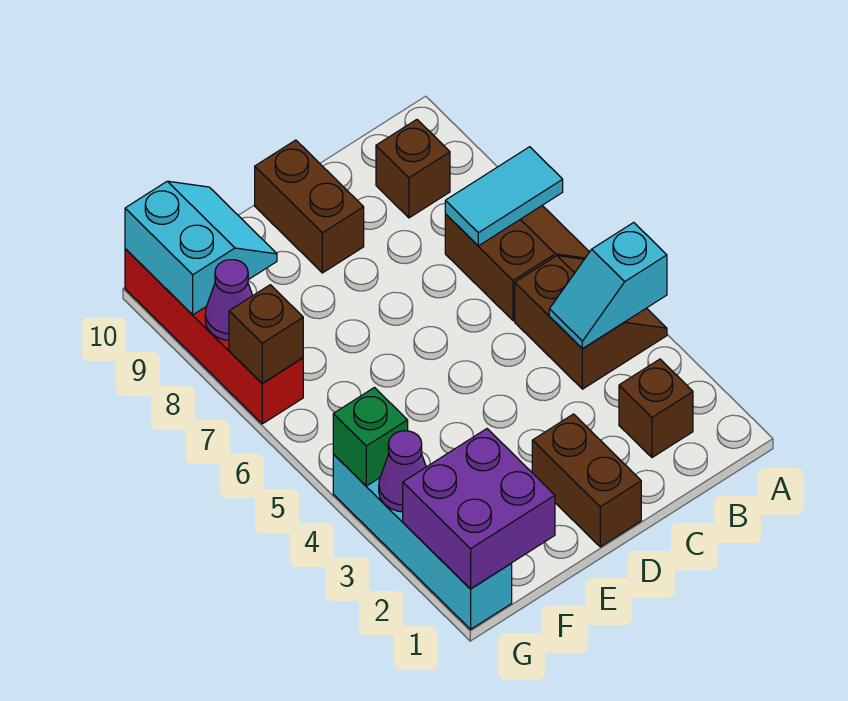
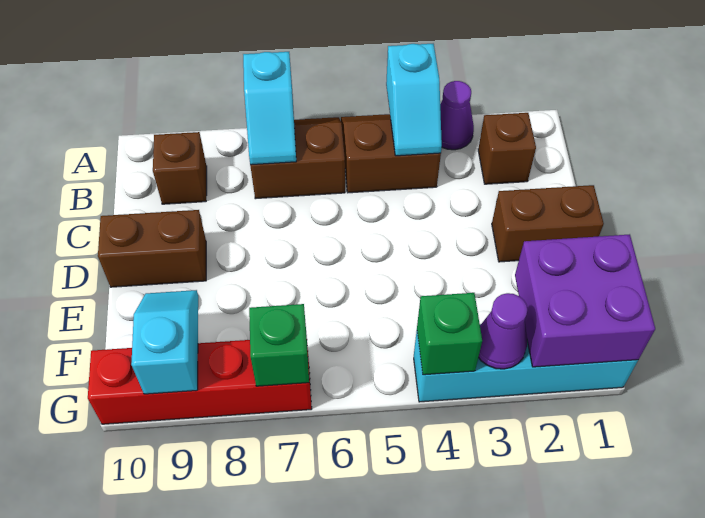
cyan 1x2 tile [445,147,563,246] -> cyan 1x2 slope [243,52,296,165]
cyan 2x2 slope [125,181,277,315] -> cyan 1x2 slope [131,290,198,394]
brown 1x1 brick [229,285,303,383] -> green 1x1 brick [249,304,309,386]
purple 1x1 cone [205,260,253,340] -> purple 1x1 cone moved to [440,81,474,150]

